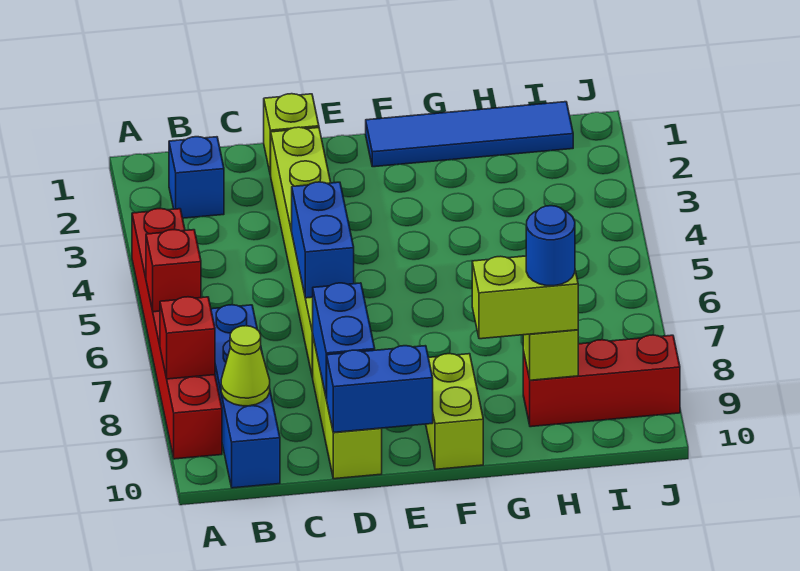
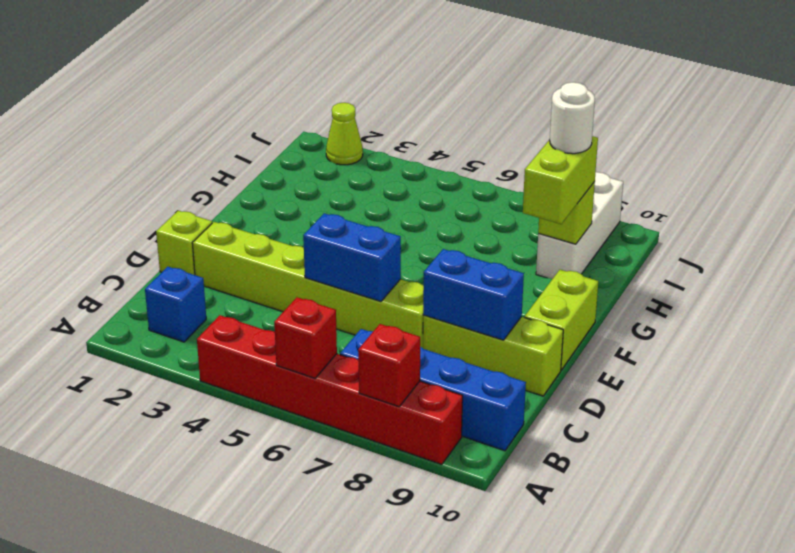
lime 1x1 cone [221,326,270,406] -> lime 1x1 cone moved to [326,103,363,165]
blue 1x2 brick [327,346,433,432] -> none
blue 1x4 tile [366,102,573,167] -> none
lime 1x2 brick [426,354,483,469] -> lime 1x2 brick turned to [525,270,598,370]
red 1x3 brick [523,335,680,427] -> white 1x3 brick [536,172,623,279]
blue 1x1 round brick [526,206,575,286] -> white 1x1 round brick [550,82,595,154]

